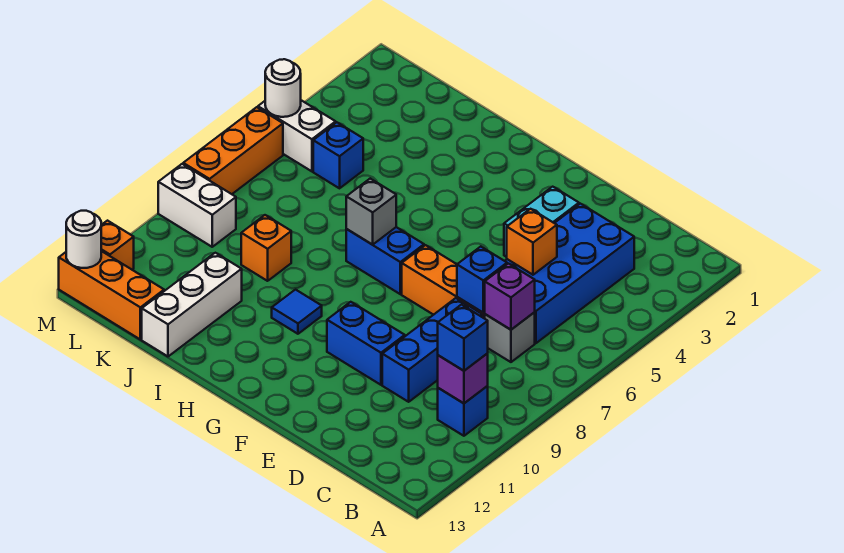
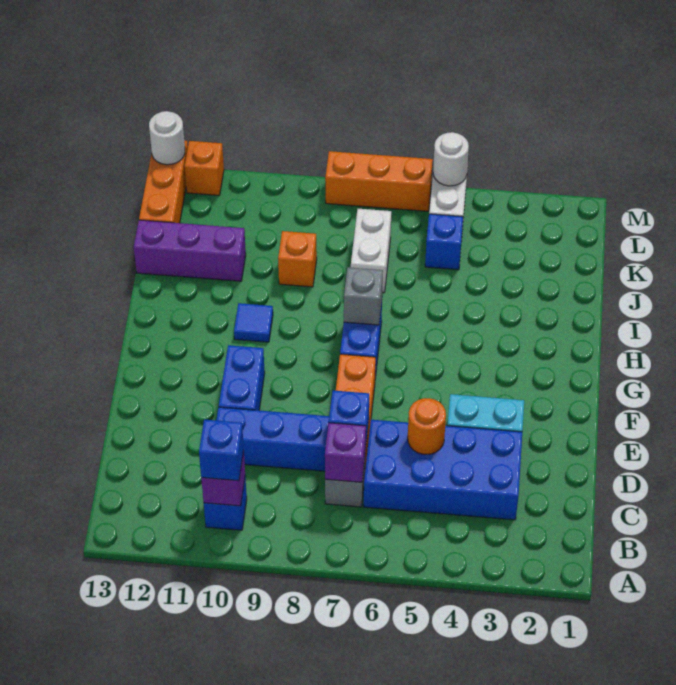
orange 1x1 brick [507,209,557,275] -> orange 1x1 round brick [408,398,446,455]
white 1x3 brick [142,253,242,356] -> purple 1x3 brick [134,220,246,281]
white 1x2 brick [158,164,236,247] -> white 1x2 brick moved to [351,209,391,292]

